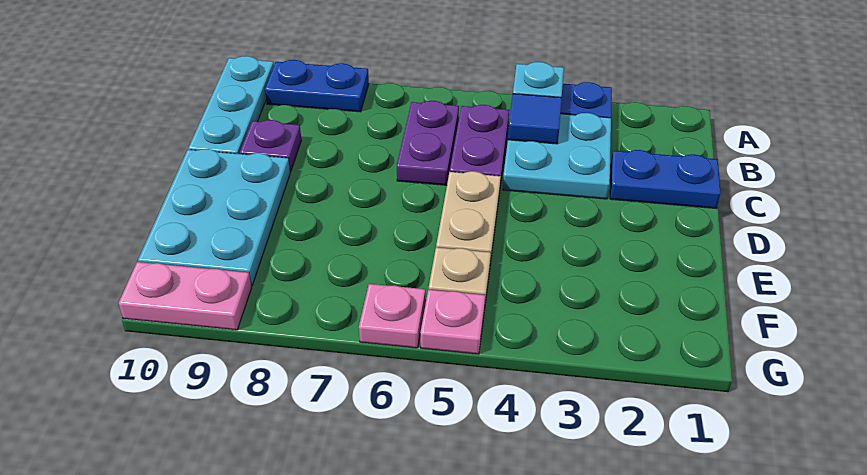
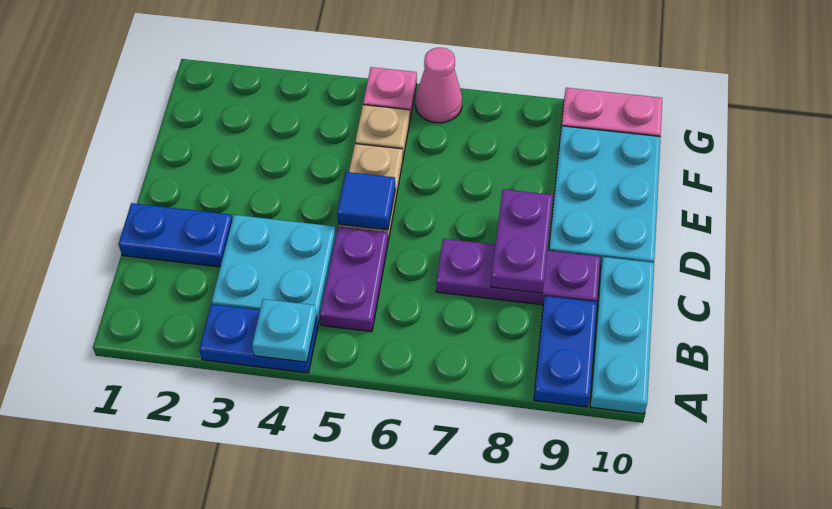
blue 1x2 plate [265,60,369,112] -> blue 1x2 plate turned to [534,296,597,407]
blue 1x1 tile [508,94,562,144] -> blue 1x1 tile moved to [337,172,395,230]
purple 1x2 plate [397,101,459,185] -> purple 1x2 plate moved to [491,189,553,293]
purple 1x1 plate [240,120,301,172] -> purple 1x3 plate [436,239,600,305]
pink 1x1 plate [359,284,425,348] -> pink 1x1 cone [416,48,462,123]

